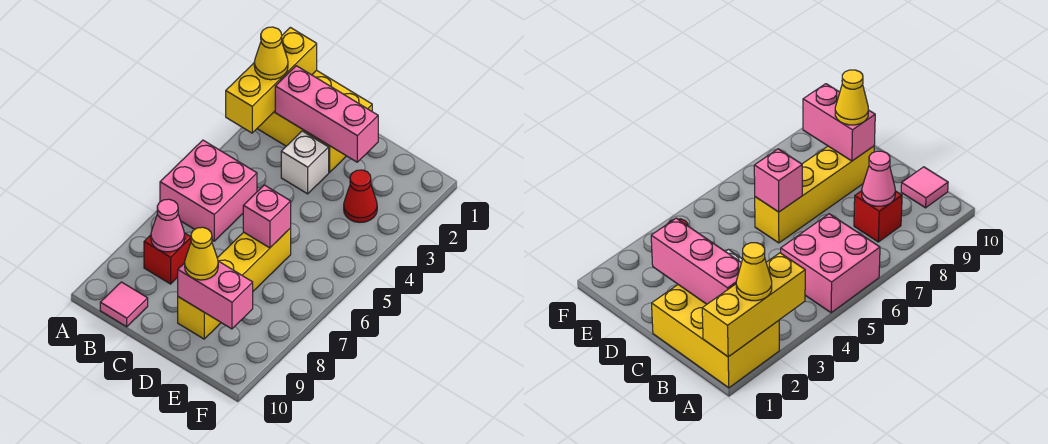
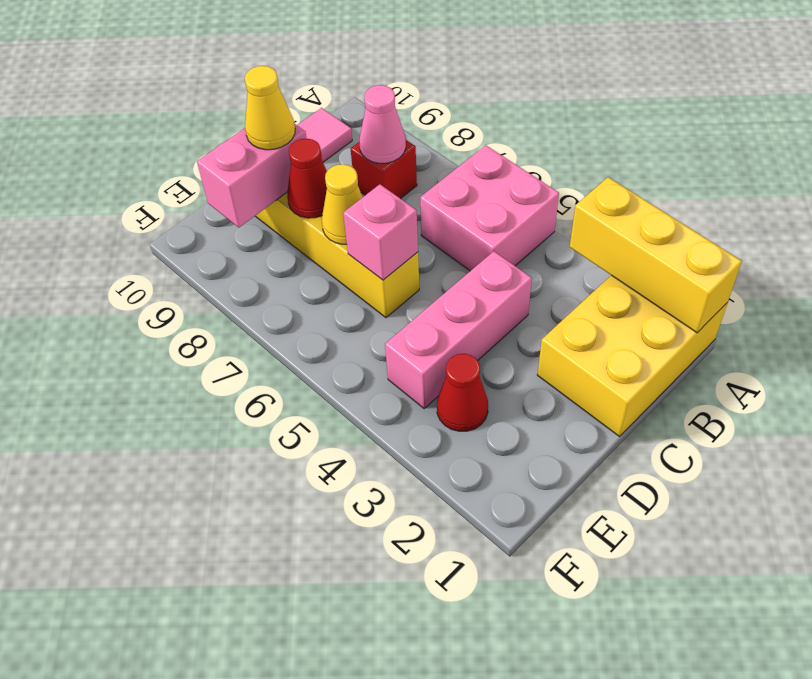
yellow 1x1 cone [254,27,288,80] -> yellow 1x1 cone moved to [322,164,363,244]
pink 1x3 brick [275,66,378,162] -> pink 1x3 brick moved to [385,251,532,408]
white 1x1 brick [281,131,329,194] -> none
none -> red 1x1 cone [287,139,327,218]

